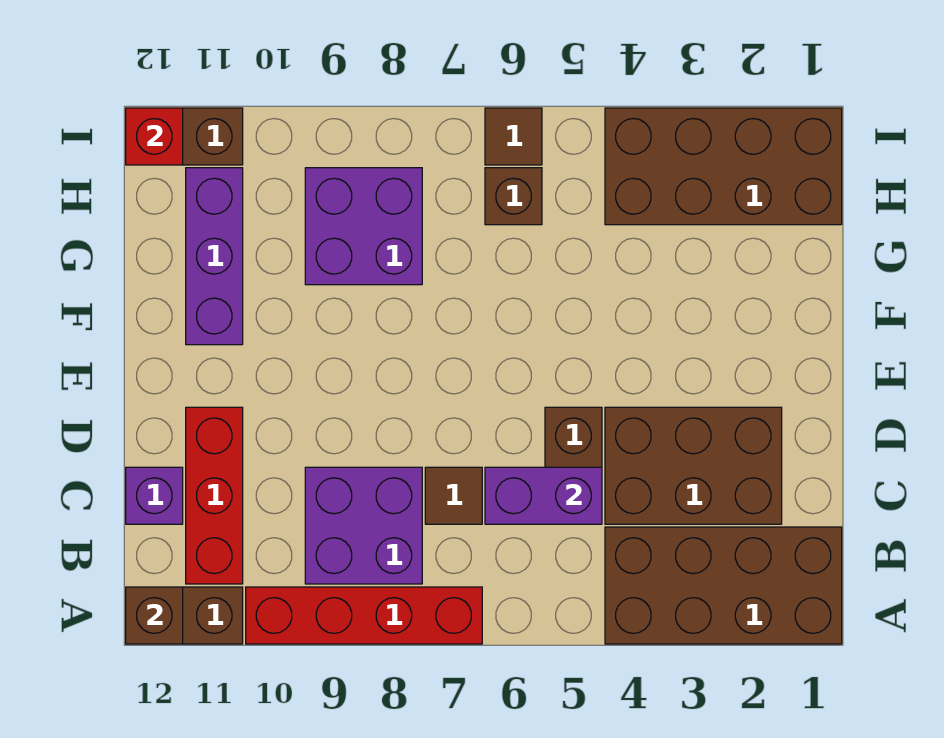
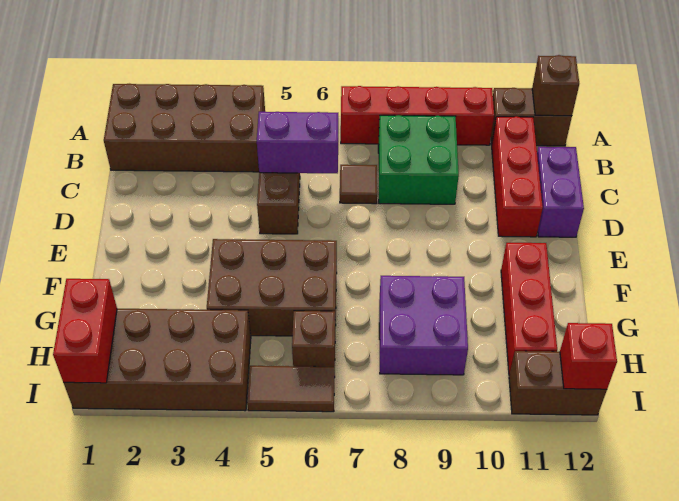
purple 2x2 brick [305,467,422,584] -> green 2x2 brick [378,115,459,204]
brown 2x3 brick [605,407,782,524] -> brown 2x3 brick moved to [207,239,337,336]
purple 1x1 brick [126,467,183,524] -> purple 1x2 brick [537,147,584,237]
purple 1x3 brick [186,168,243,345] -> red 1x3 brick [501,243,557,375]
none -> red 1x2 brick [53,279,117,383]
brown 1x1 tile [485,108,542,165] -> brown 1x2 tile [247,366,335,412]

